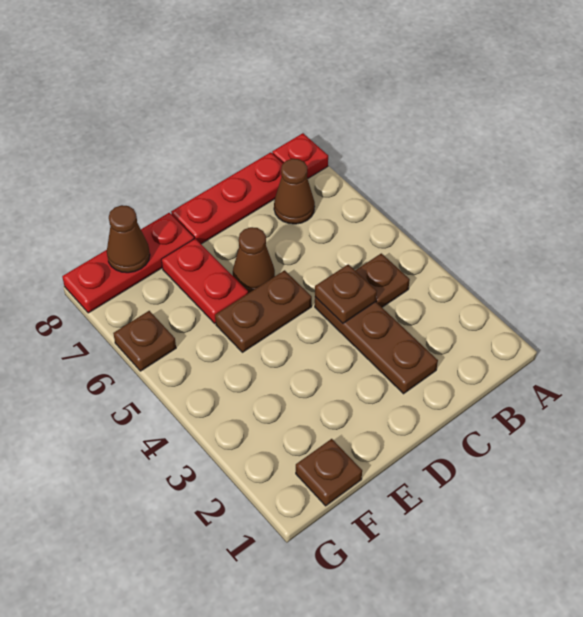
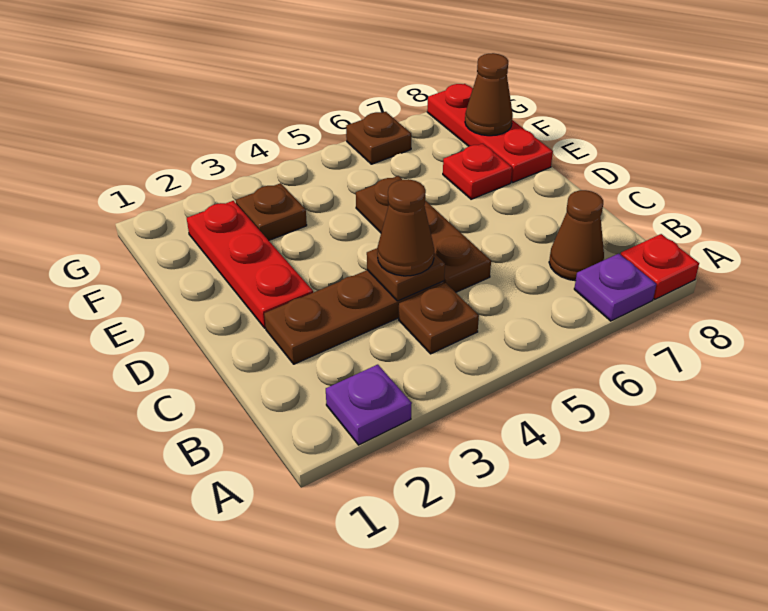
none -> purple 1x1 plate [326,365,412,445]
none -> purple 1x1 plate [574,254,656,321]
red 1x3 plate [171,152,283,244] -> red 1x3 plate moved to [187,201,313,328]
brown 1x2 plate [215,270,312,352] -> brown 1x3 plate [356,176,491,292]
brown 1x1 cone [233,227,275,293] -> brown 1x1 cone moved to [377,179,434,276]
red 1x2 plate [161,239,248,323] -> red 1x1 plate [443,144,512,199]
brown 1x1 plate [296,439,362,506] -> brown 1x1 plate moved to [236,183,307,240]

